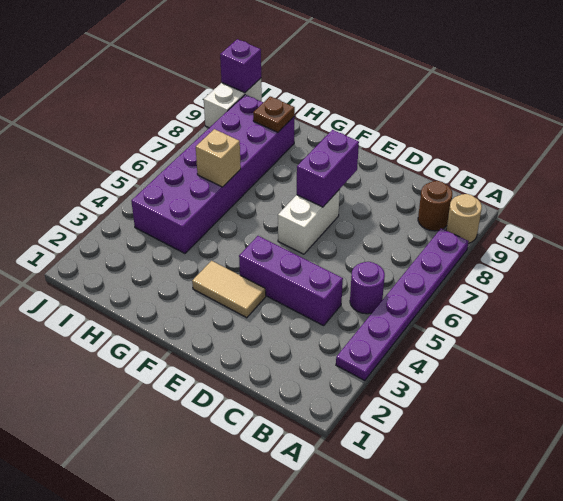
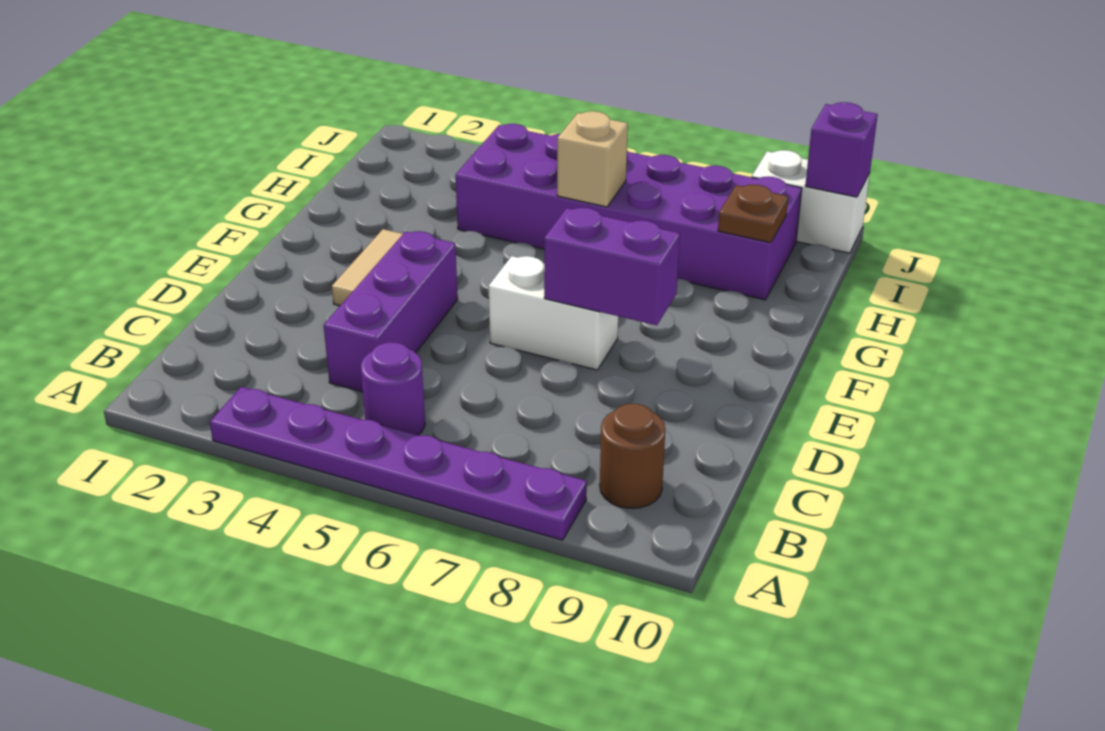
tan 1x1 round brick [446,194,482,244] -> none

